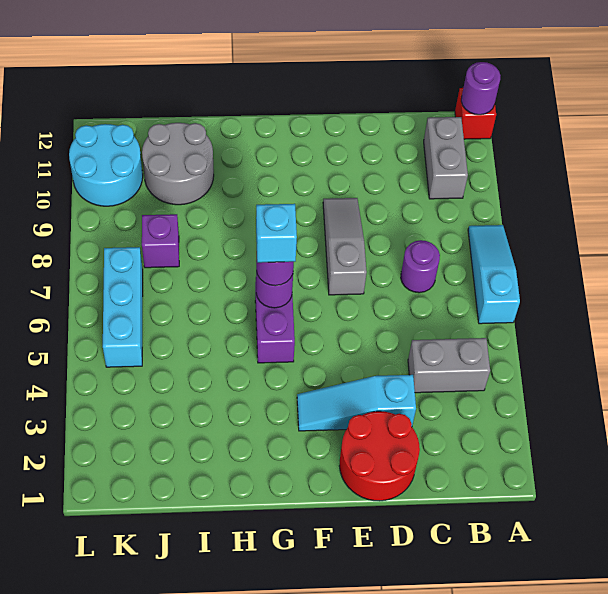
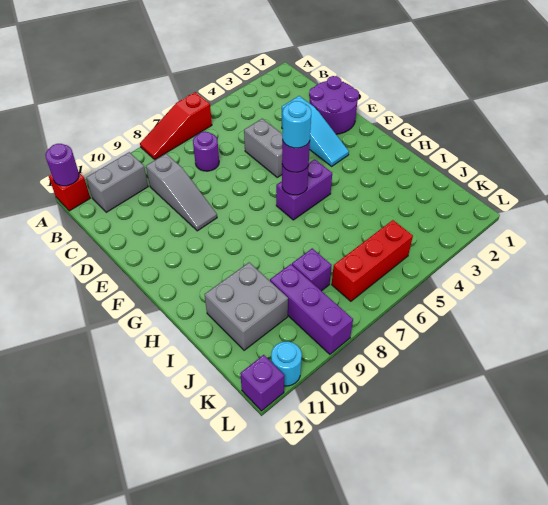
cyan 1x3 slope [468,225,520,324] -> red 1x3 slope [140,92,212,159]
grey 1x2 brick [408,338,490,393] -> grey 1x2 brick moved to [244,119,282,177]
red 2x2 round brick [339,411,420,501] -> purple 2x2 round brick [309,76,359,134]
grey 1x3 slope [323,198,367,295] -> grey 1x3 slope turned to [146,154,217,231]
cyan 1x1 brick [256,204,297,263] -> cyan 1x1 round brick [282,101,311,148]
grey 2x2 round brick [142,123,214,205] -> grey 2x2 brick [205,262,288,350]
none -> purple 1x3 brick [270,264,353,354]
cyan 1x3 brick [103,247,143,367] -> red 1x3 brick [332,220,413,301]
cyan 2x2 round brick [69,124,143,206] -> cyan 1x1 round brick [271,342,302,386]
none -> purple 1x1 brick [240,355,284,411]

